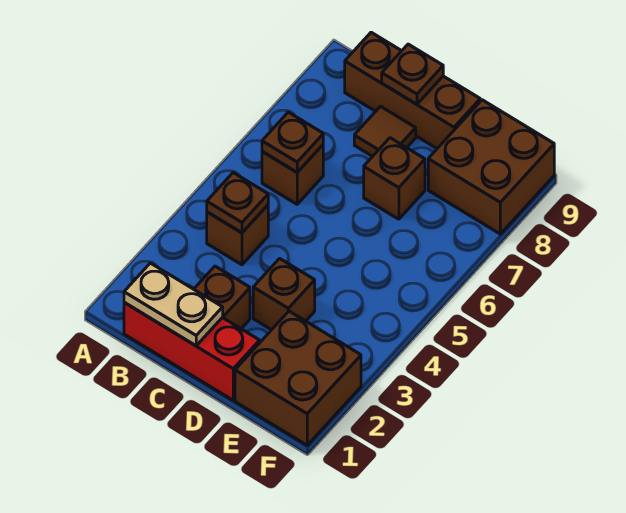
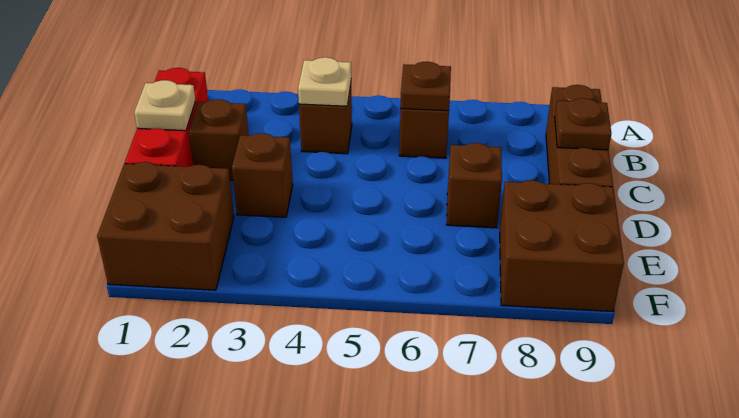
tan 1x2 plate [124,263,223,346] -> tan 1x1 plate [134,80,195,131]
brown 1x1 plate [207,173,268,233] -> tan 1x1 plate [298,57,351,106]
brown 1x1 tile [354,106,416,156] -> none

